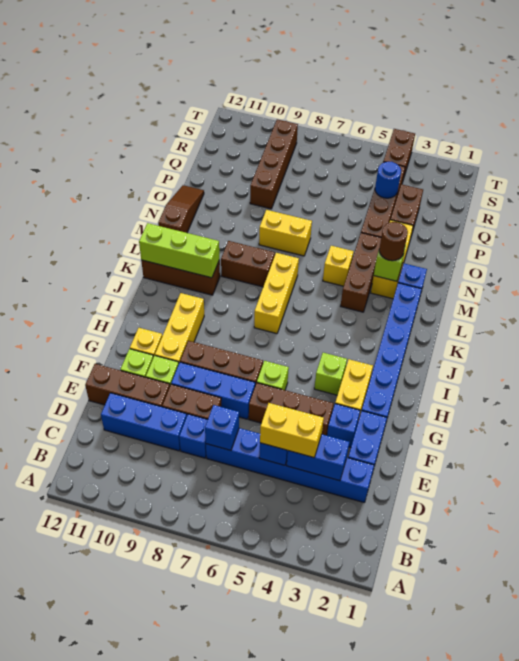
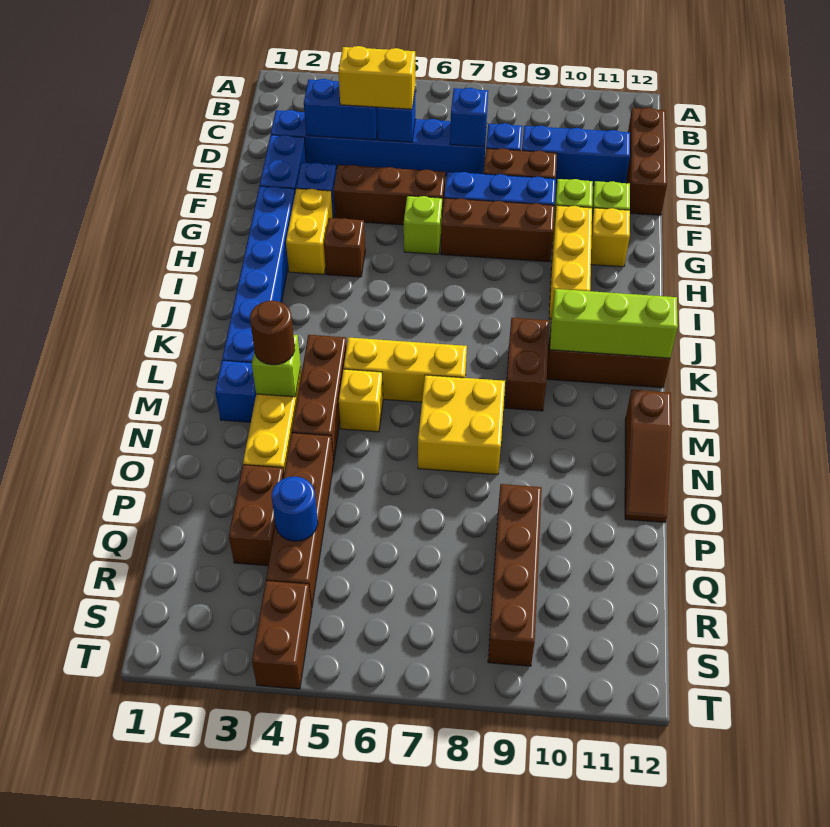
brown 1x3 brick [85,364,170,407] -> brown 1x3 brick turned to [627,108,667,215]
lime 1x1 brick [314,353,347,395] -> brown 1x1 brick [324,218,365,277]
yellow 1x3 brick [254,253,299,334] -> yellow 1x3 brick turned to [344,337,467,402]
brown 1x2 brick [221,241,275,287] -> brown 1x2 brick turned to [505,318,549,411]
yellow 1x2 brick [259,210,312,256] -> yellow 2x2 brick [418,375,505,475]

